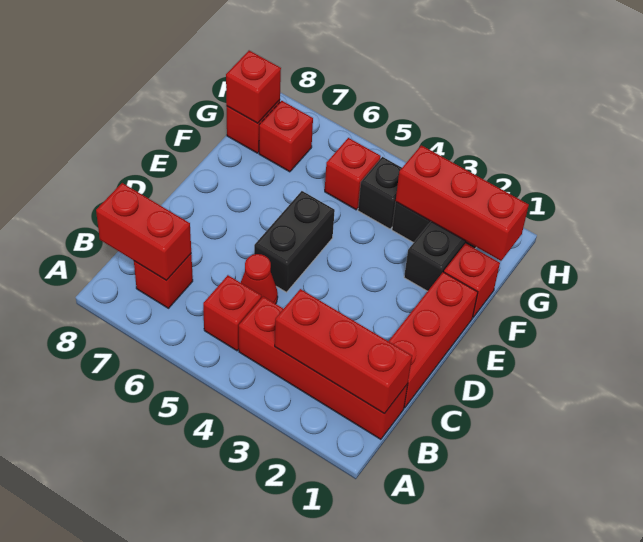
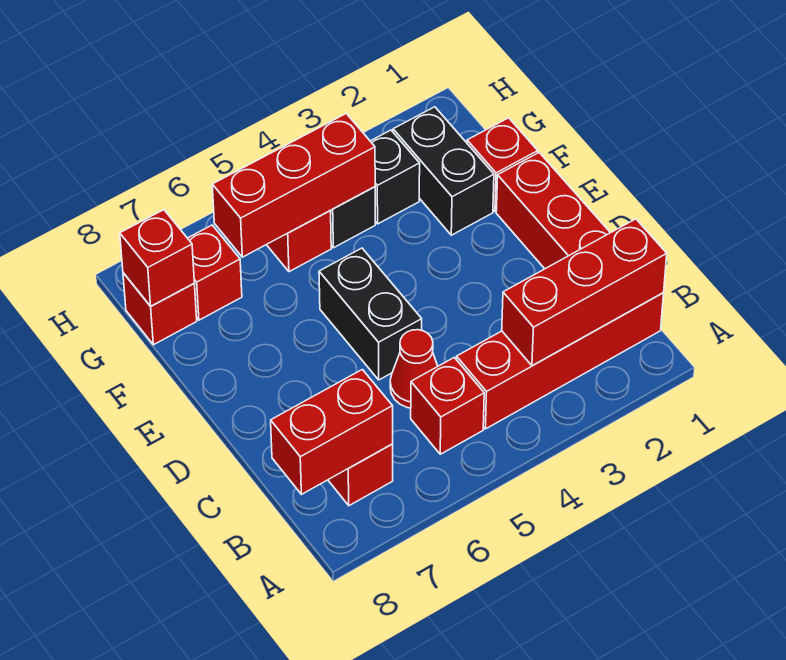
red 1x3 brick [396,145,529,261] -> red 1x3 brick moved to [212,114,375,257]

